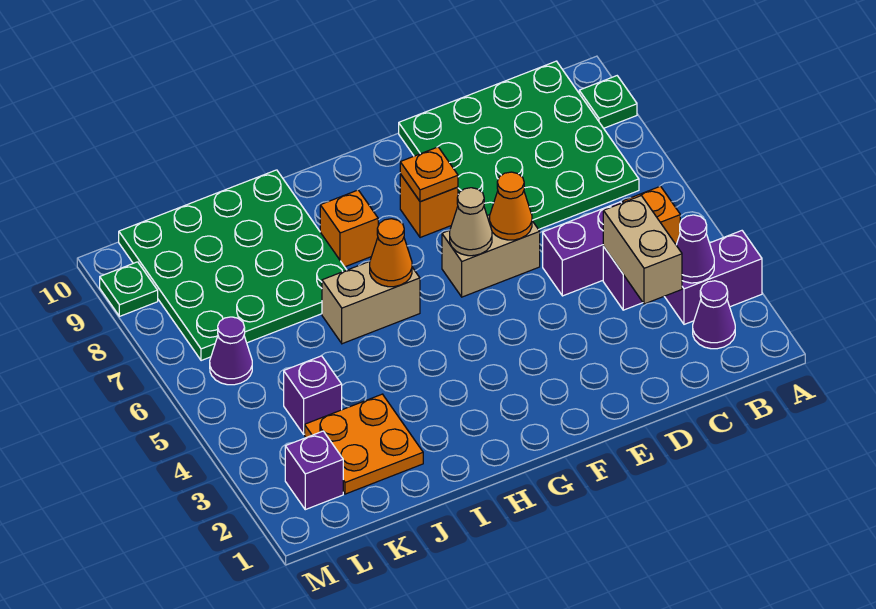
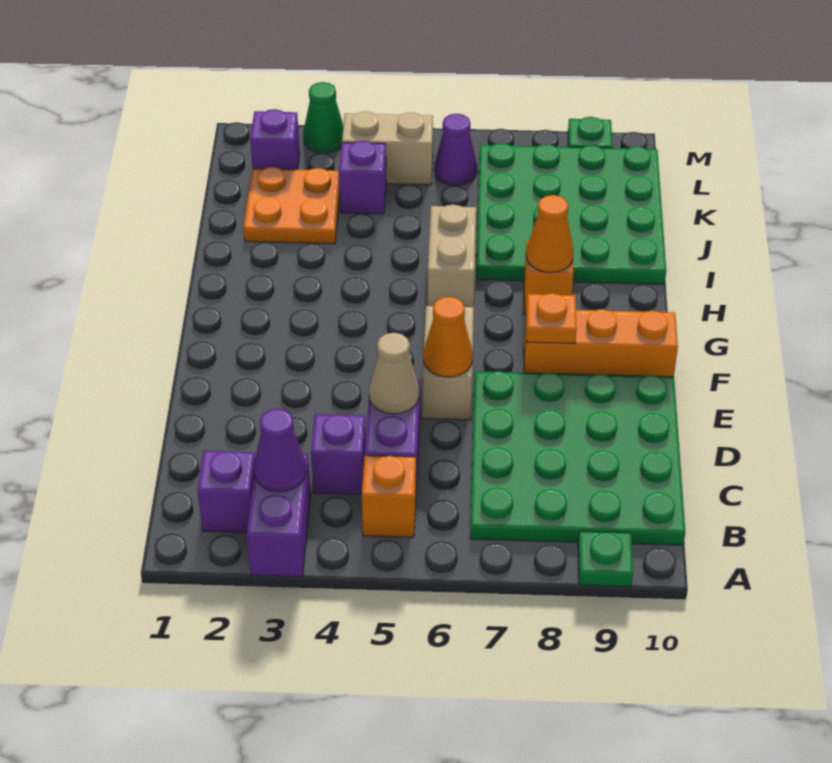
purple 1x1 cone [693,281,735,349] -> purple 1x1 brick [197,451,255,532]
tan 1x2 brick [603,196,682,304] -> tan 1x2 brick moved to [342,111,433,185]
tan 1x1 cone [450,188,492,256] -> tan 1x1 cone moved to [369,333,419,414]
orange 1x1 brick [400,174,458,238] -> orange 1x3 brick [524,309,678,377]
orange 1x1 cone [370,219,412,287] -> orange 1x1 cone moved to [526,195,574,273]
none -> green 1x1 cone [303,82,344,153]

